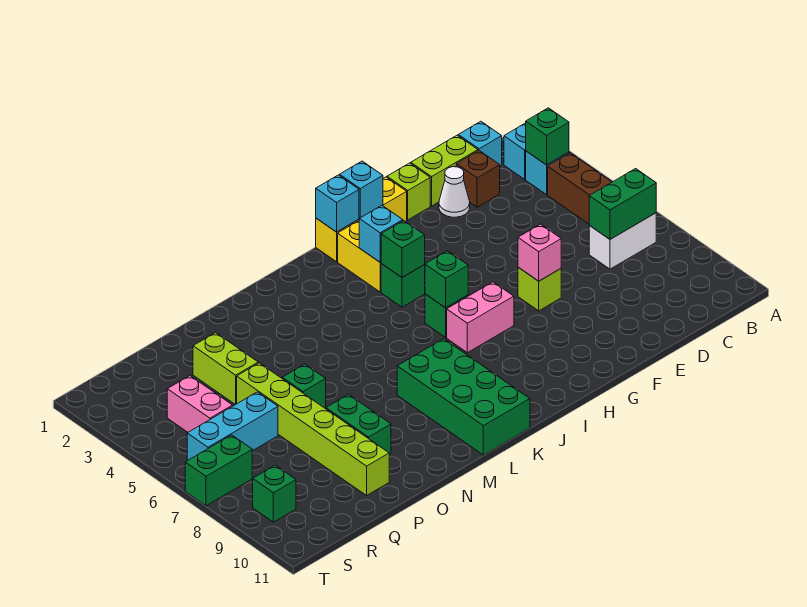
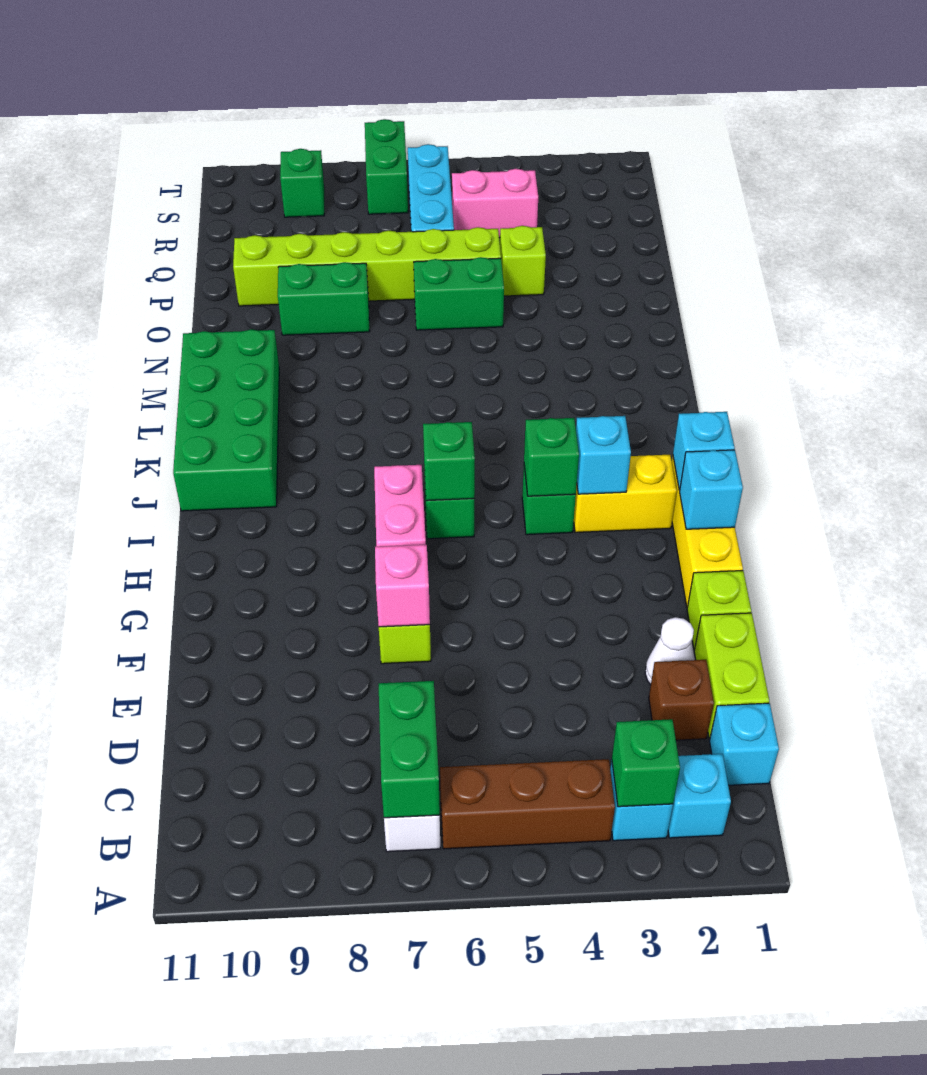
green 2x4 brick [397,339,530,455] -> green 2x4 brick turned to [173,329,279,511]
green 1x1 brick [282,364,326,408] -> green 1x2 brick [414,257,504,330]
lime 1x2 brick [193,333,258,405] -> lime 1x1 brick [500,226,546,296]

